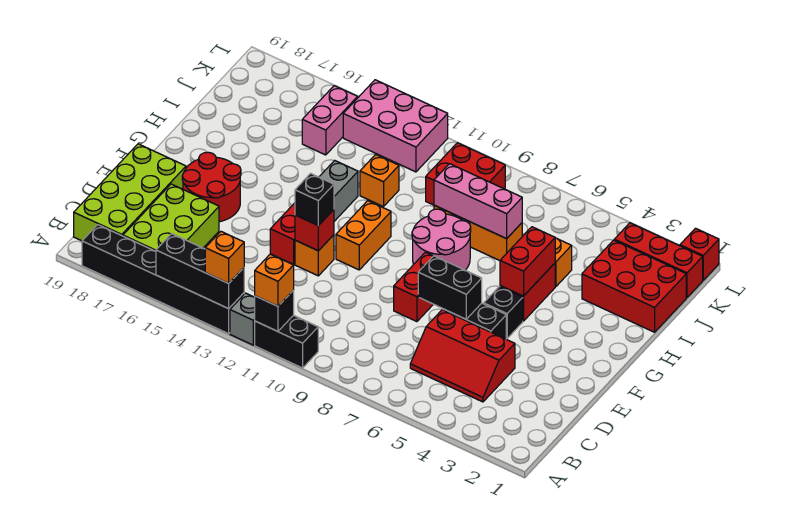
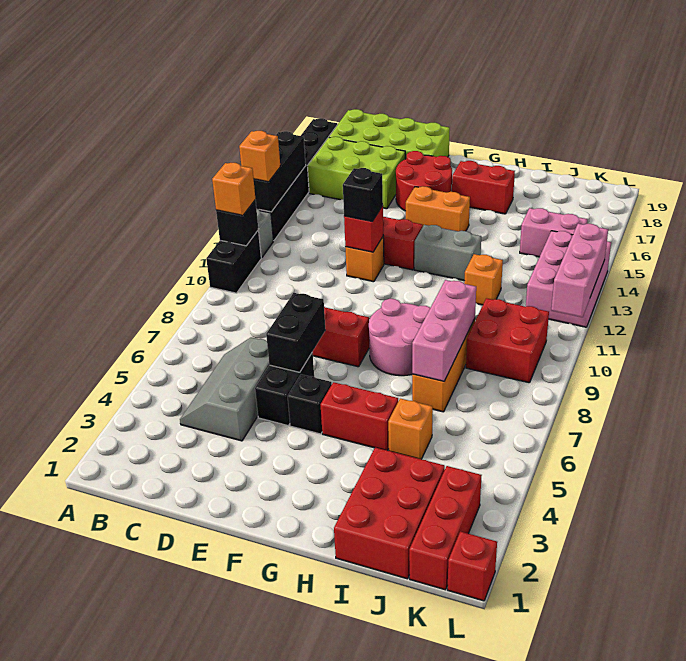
red 2x3 slope [410,310,515,402] -> grey 2x3 slope [180,337,269,441]
orange 1x2 brick [336,201,391,270] -> orange 1x2 brick moved to [406,186,470,231]
red 1x2 brick [500,227,555,296] -> red 1x2 brick moved to [452,161,515,214]
none -> pink 1x3 brick [551,224,608,317]

